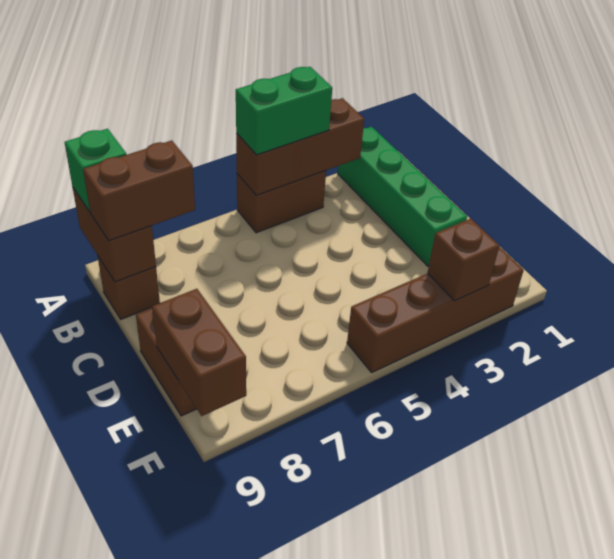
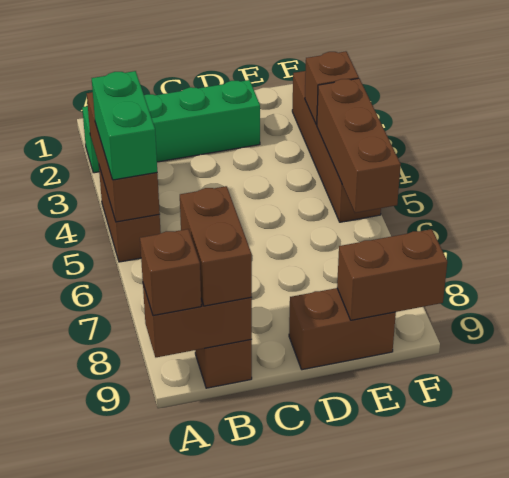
green 1x1 brick [65,129,127,212] -> brown 1x1 brick [140,229,201,316]
none -> brown 1x3 brick [317,78,401,213]

